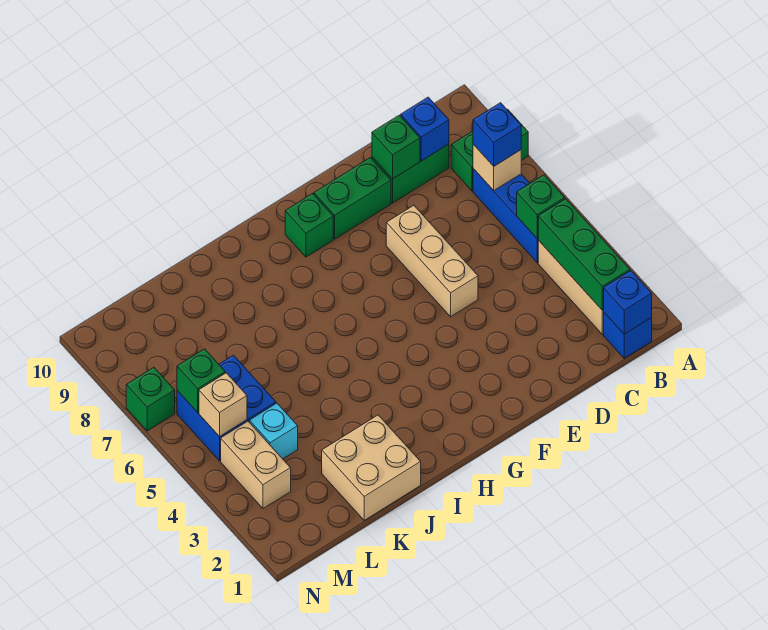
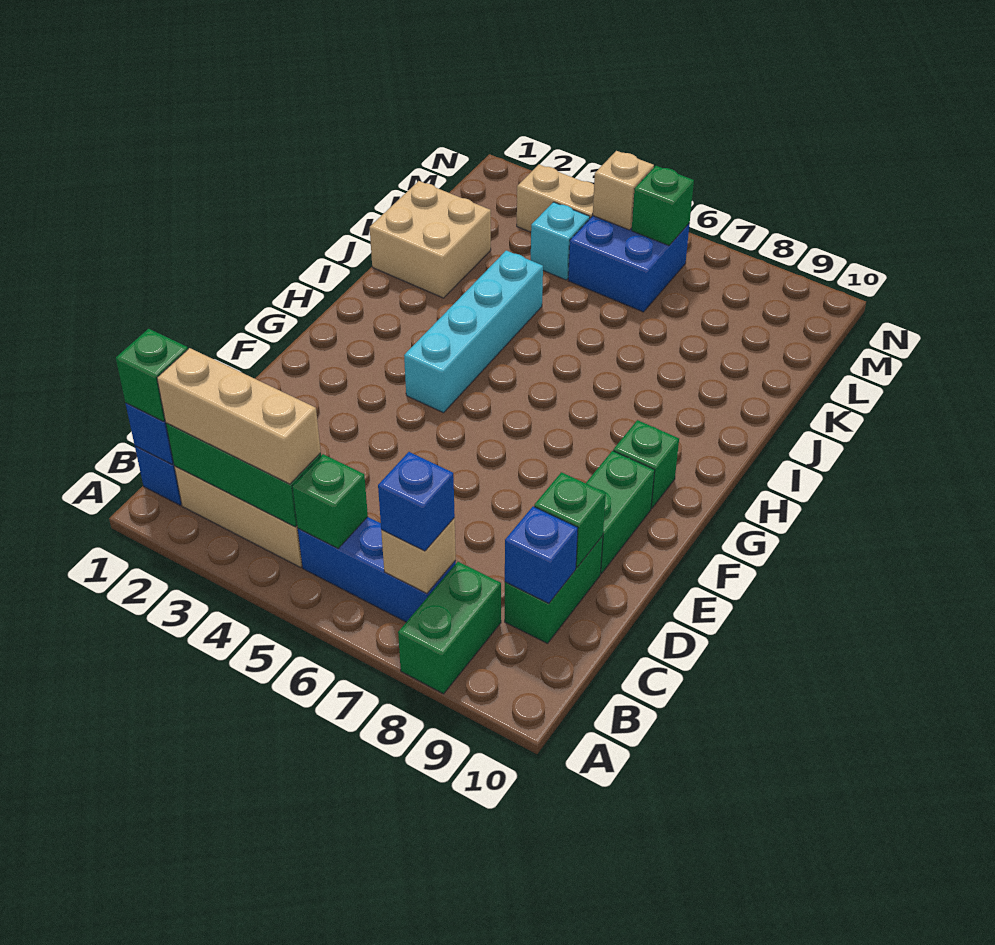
tan 1x3 brick [386,205,478,317] -> tan 1x3 brick moved to [157,348,321,484]
none -> cyan 1x4 brick [404,251,543,413]
green 1x1 brick [126,367,175,431] -> green 1x1 brick moved to [116,329,188,421]

